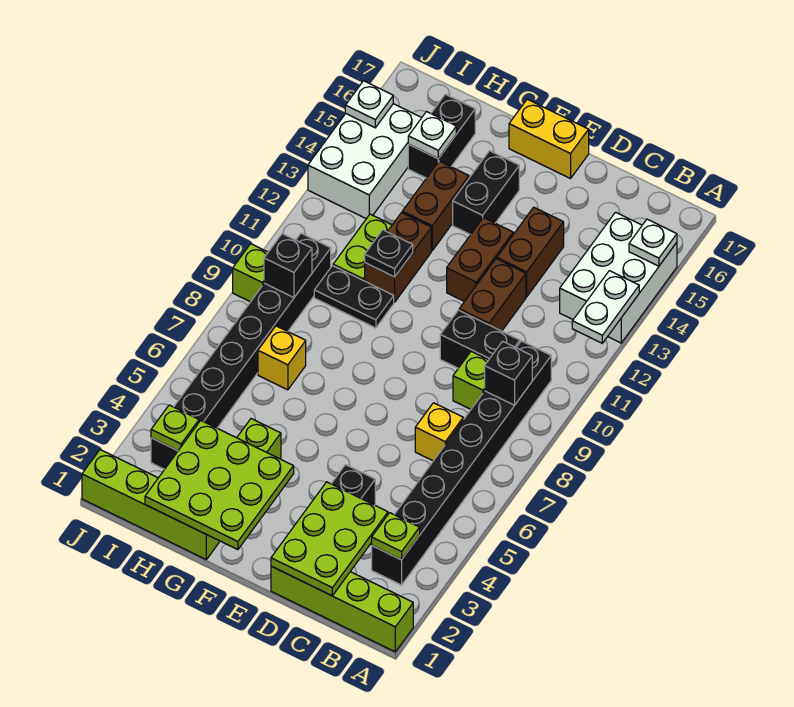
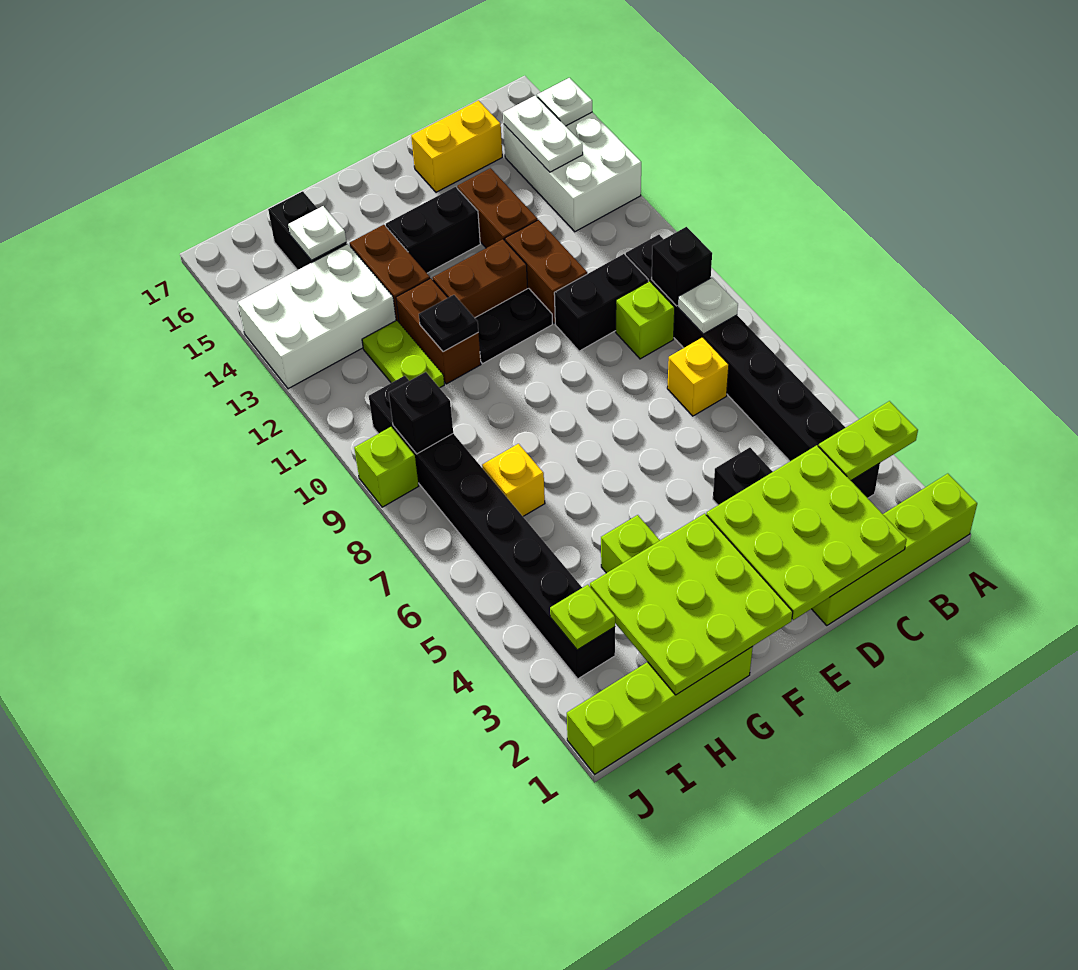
white 1x2 plate [572,271,639,343] -> white 1x2 plate moved to [503,95,583,172]
lime 1x1 plate [372,513,420,560] -> lime 1x2 plate [818,401,918,481]
lime 2x3 plate [271,482,388,596] -> lime 3x3 plate [706,445,907,620]
brown 1x2 brick [447,218,513,301] -> brown 1x2 brick turned to [433,239,528,318]
yellow 1x2 brick [509,99,589,179] -> yellow 1x2 brick moved to [411,101,502,192]
black 1x2 brick [453,151,519,235] -> black 1x2 brick turned to [386,187,480,273]
black 1x2 plate [314,266,394,328] -> black 1x2 plate moved to [475,288,552,363]
white 2x3 brick [308,104,422,219] -> white 2x3 brick turned to [238,244,396,389]
white 1x1 plate [345,81,393,128] -> white 1x1 plate moved to [678,278,738,334]

